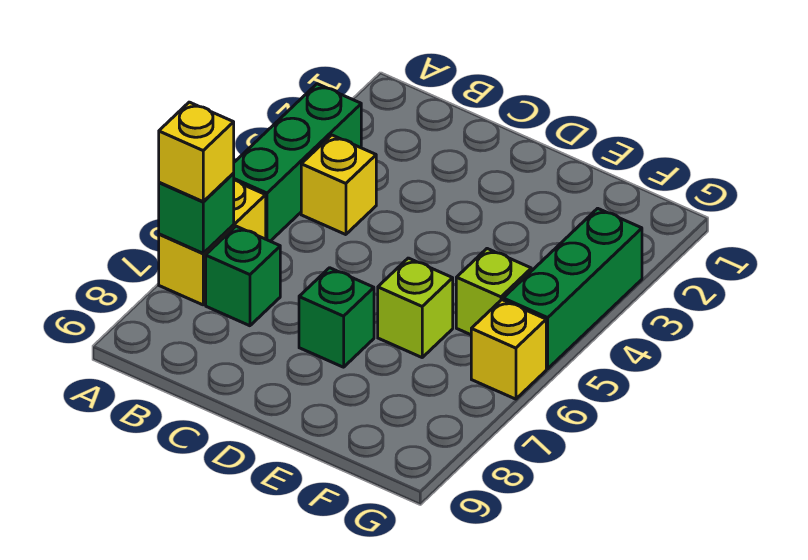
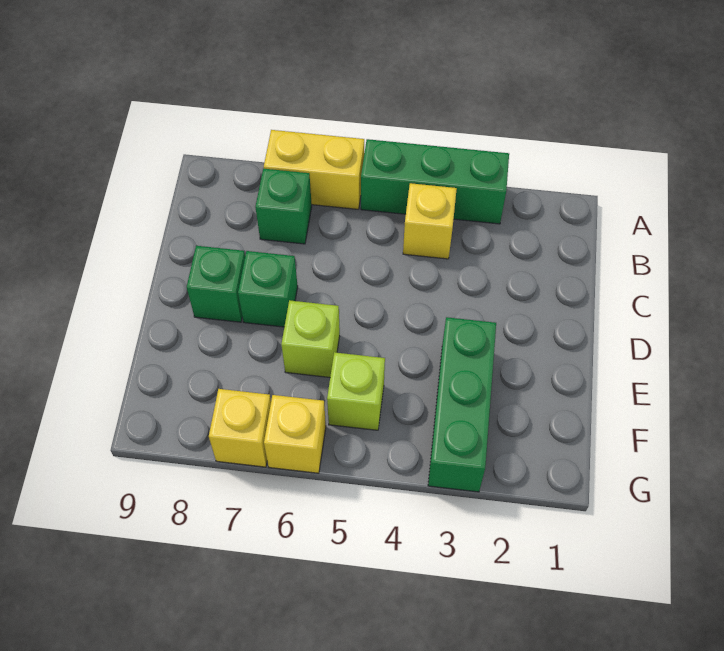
green 1x1 brick [159,174,234,253] -> green 1x1 brick moved to [187,246,245,322]
yellow 1x1 brick [159,102,234,202] -> yellow 1x1 brick moved to [209,389,271,467]
green 1x3 brick [503,208,642,369] -> green 1x3 brick turned to [428,317,496,492]

